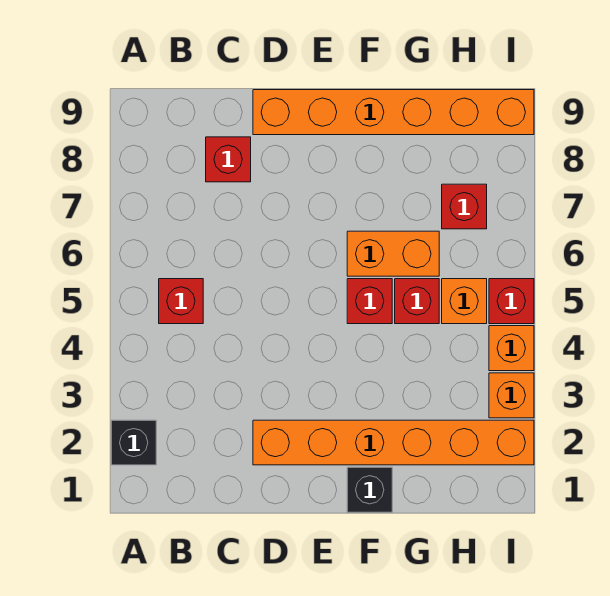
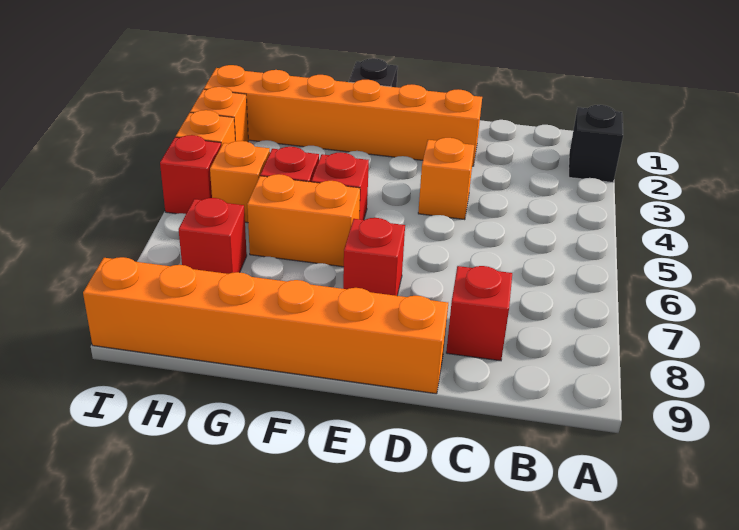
red 1x1 brick [159,279,203,324] -> red 1x1 brick moved to [343,217,405,296]
none -> orange 1x1 brick [418,138,474,220]

